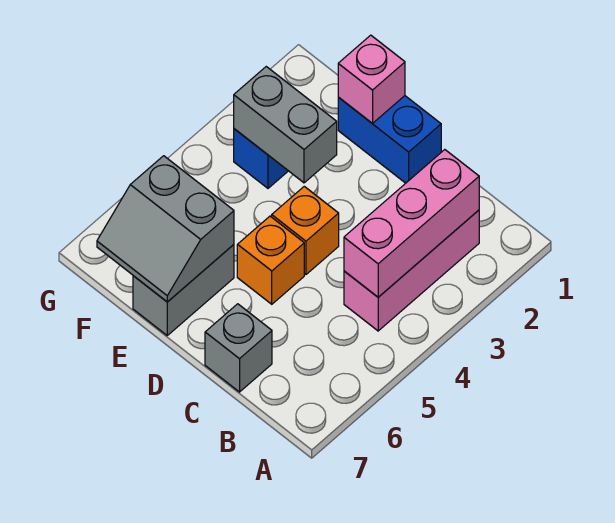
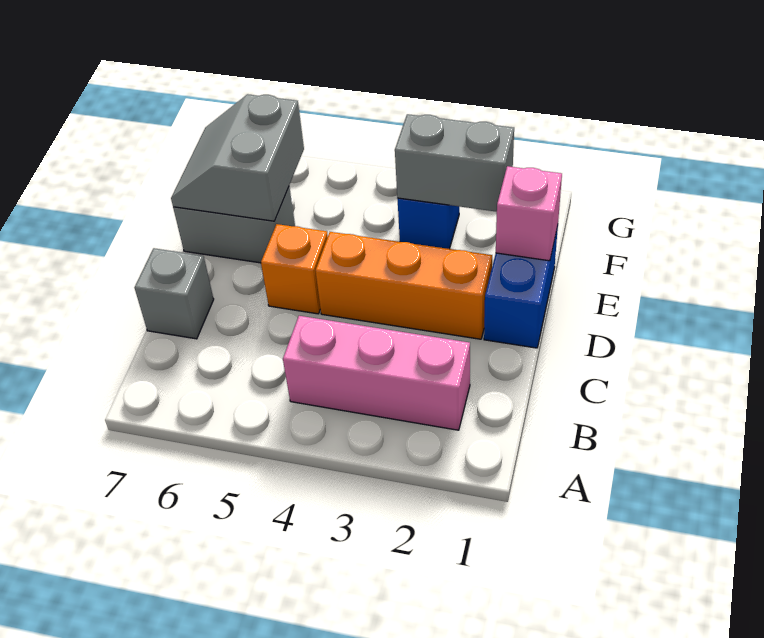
pink 1x3 brick [344,150,479,297] -> none
orange 1x1 brick [272,186,339,274] -> orange 1x3 brick [316,232,492,339]
grey 1x2 brick [234,67,337,183] -> grey 1x2 brick turned to [395,114,514,212]

